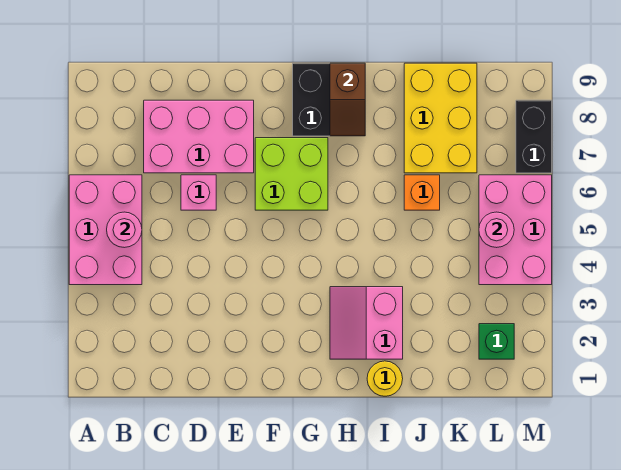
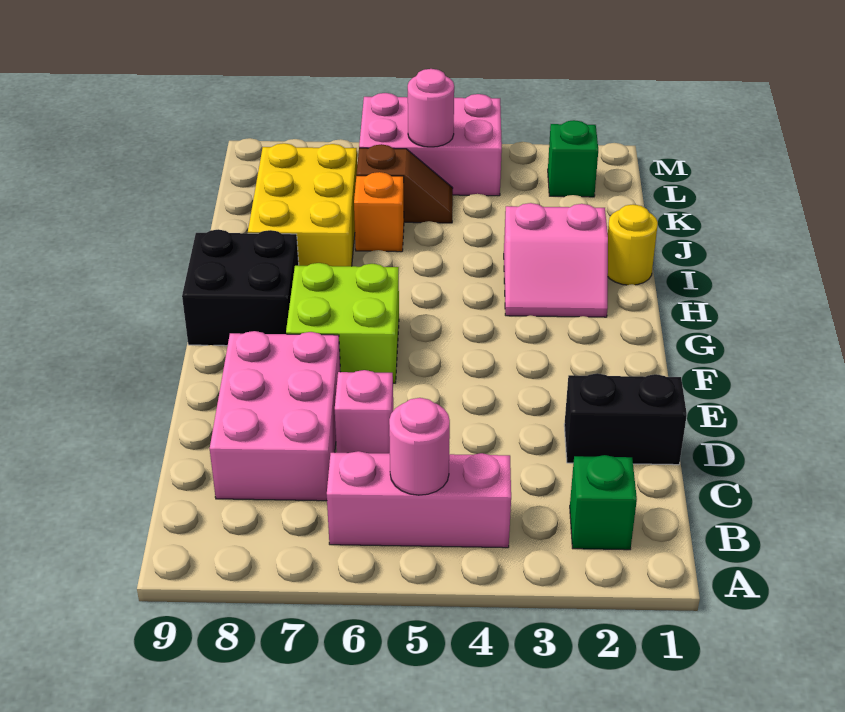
pink 2x3 brick [69,175,142,285] -> pink 1x3 brick [327,451,511,548]
none -> green 1x1 brick [570,455,637,550]
brown 1x2 slope [330,63,365,136] -> brown 1x2 slope moved to [357,144,453,223]
yellow 2x3 brick [404,63,477,173] -> yellow 2x3 brick turned to [248,143,357,266]
black 1x2 brick [516,100,552,173] -> black 1x2 brick moved to [564,373,687,465]

